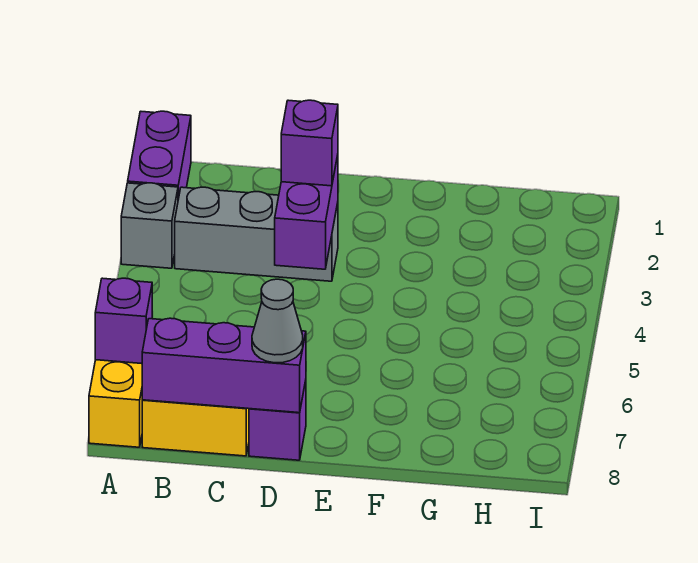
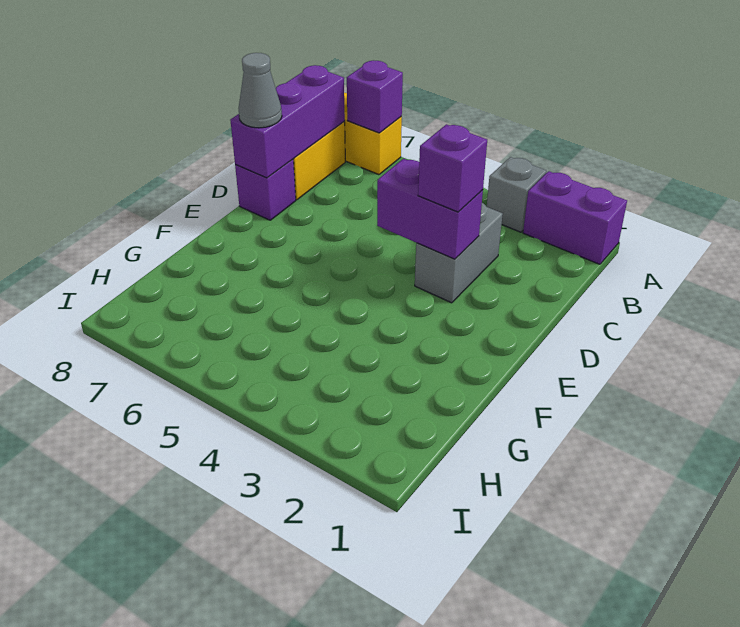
grey 1x3 brick [175,187,338,281] -> grey 1x2 brick [415,203,503,303]

